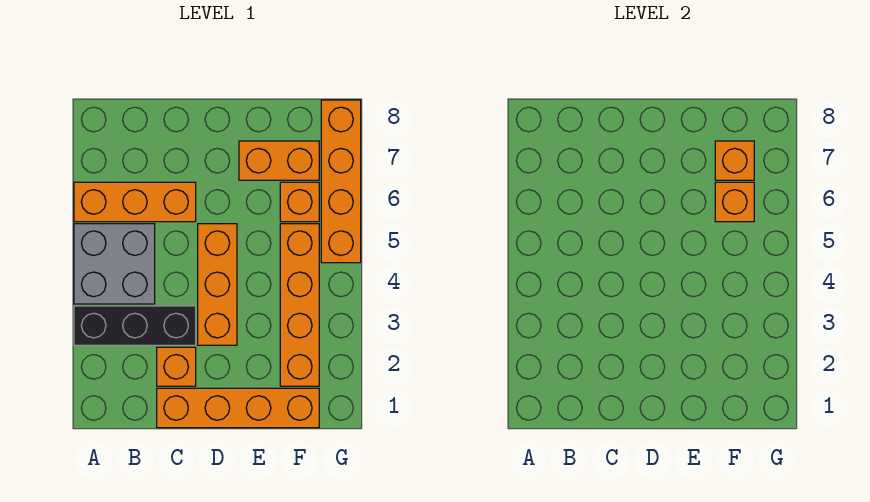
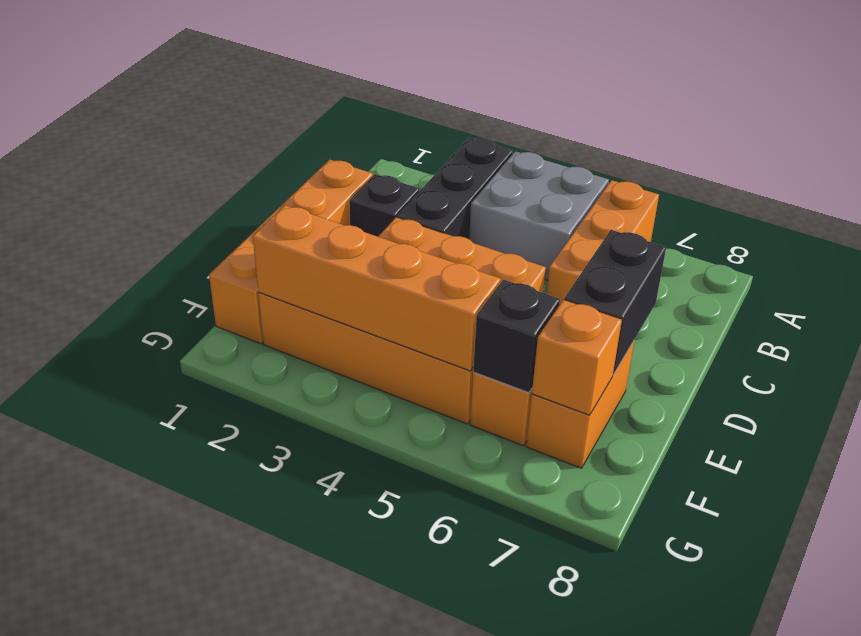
orange 1x1 brick [157,347,196,386] -> black 1x1 brick [349,174,419,237]
none -> black 1x2 brick [564,230,666,375]
orange 1x1 brick [715,182,754,222] -> black 1x1 brick [473,280,560,393]
orange 1x4 brick [321,100,361,263] -> orange 1x4 brick moved to [253,205,501,371]

